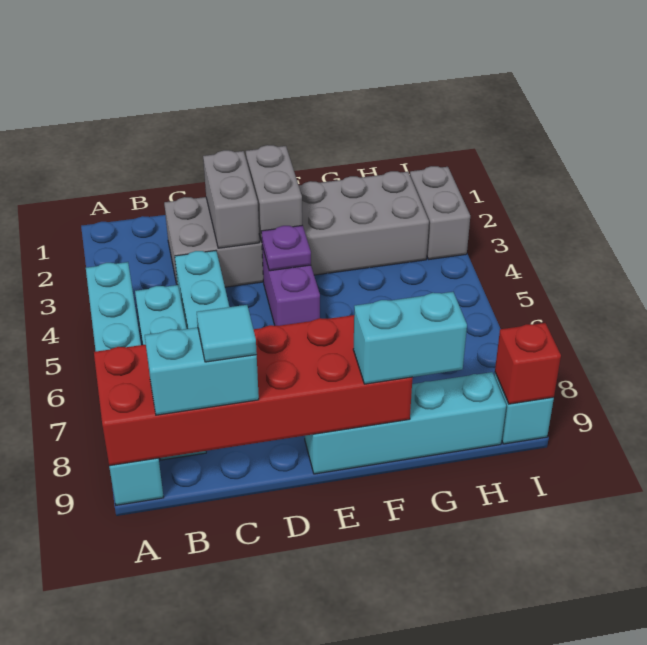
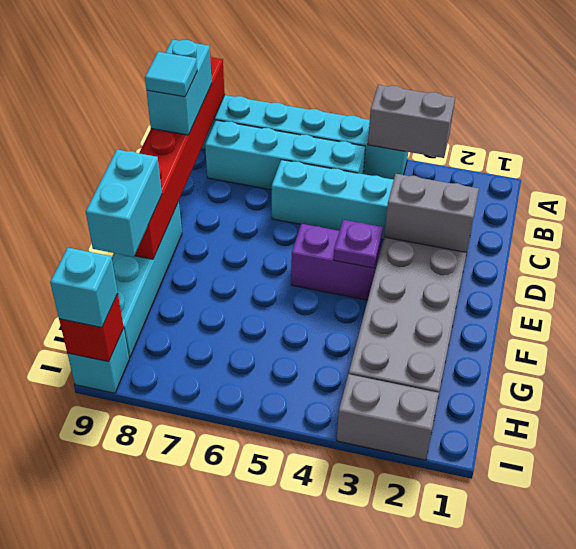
red 2x6 brick [94,315,412,466] -> red 1x6 brick [135,57,225,259]
grey 1x2 brick [246,145,302,242] -> grey 1x2 brick moved to [368,85,455,158]
none -> cyan 1x1 brick [50,248,118,328]

